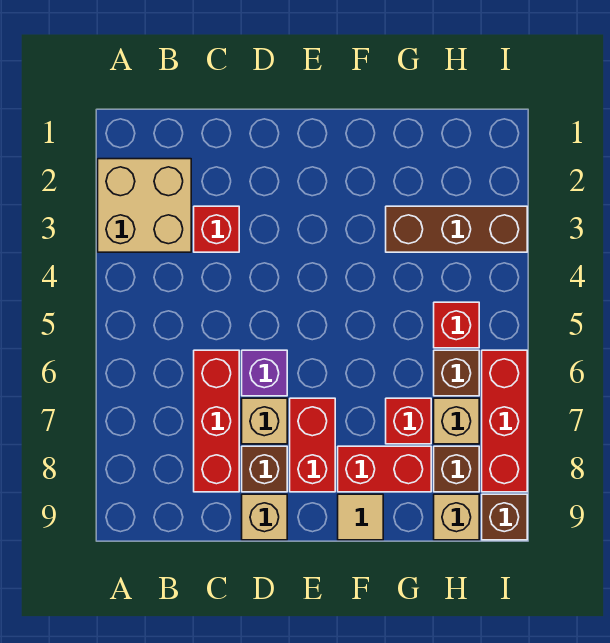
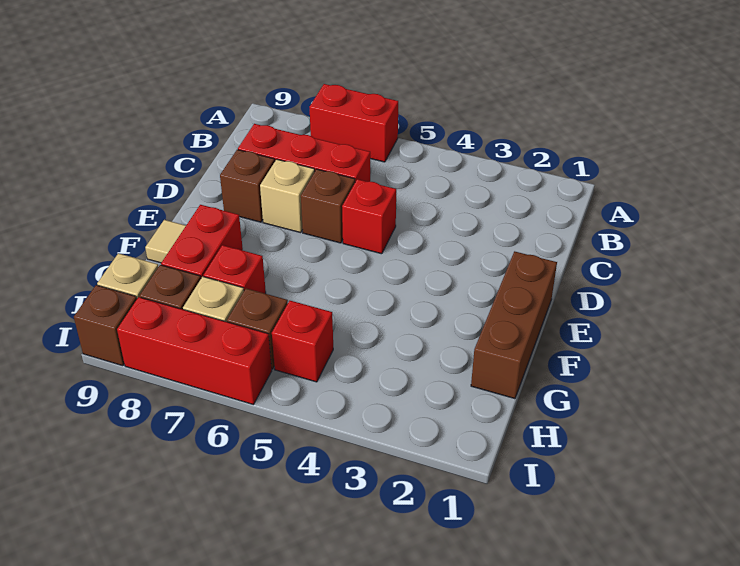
tan 2x2 brick [98,159,191,252] -> none
red 1x1 brick [194,206,239,252] -> red 1x1 brick moved to [342,179,396,254]
purple 1x1 brick [242,350,287,396] -> brown 1x1 brick [301,169,355,243]
tan 1x1 brick [242,494,287,540] -> none
red 1x2 brick [290,398,335,492] -> red 1x2 brick moved to [310,84,398,162]
brown 1x3 brick [386,206,527,252] -> brown 1x3 brick moved to [471,251,557,399]

